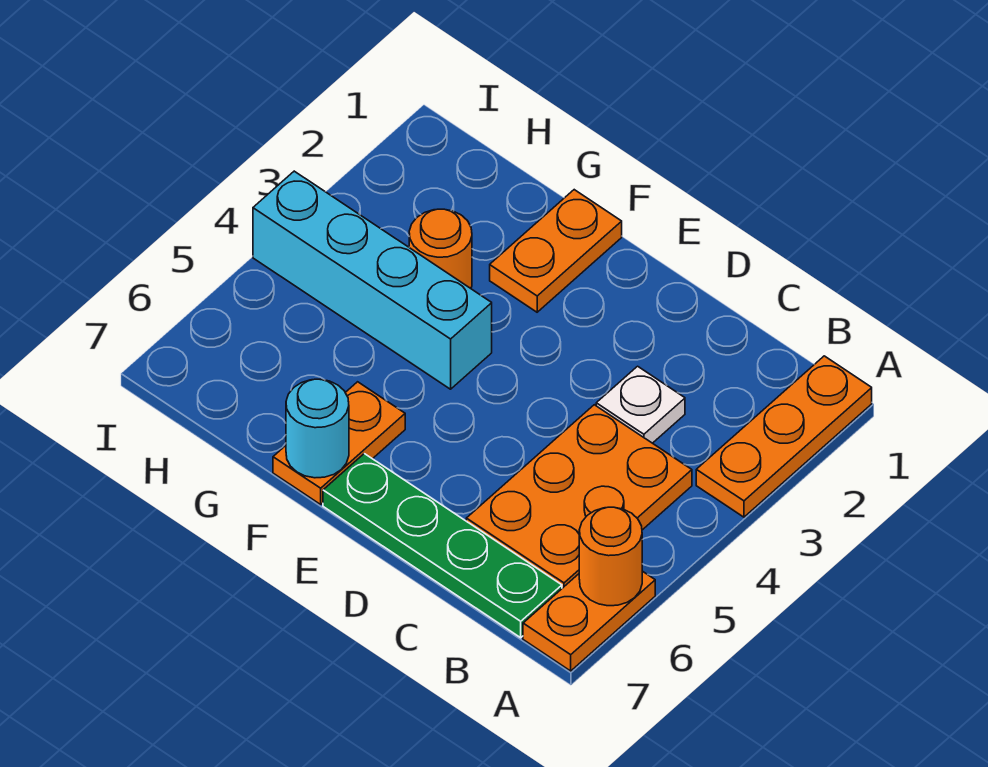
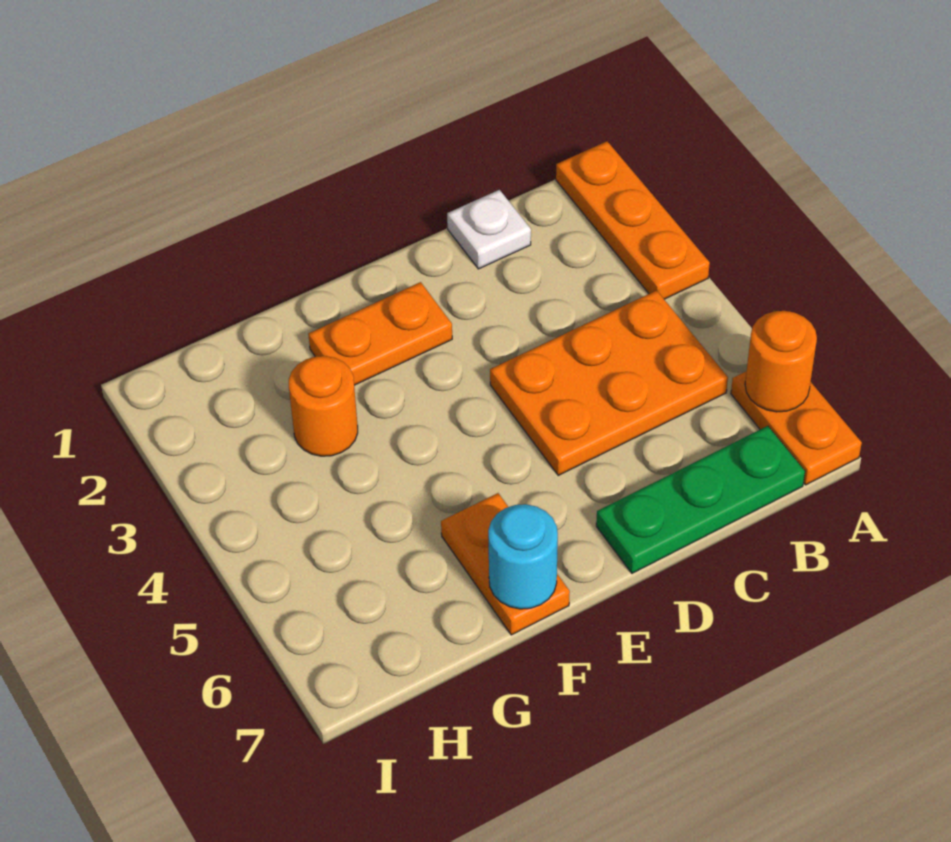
orange 2x3 plate [466,405,692,588] -> orange 2x3 plate turned to [490,291,728,475]
green 1x4 plate [323,454,562,638] -> green 1x3 plate [596,426,805,573]
white 1x1 plate [596,366,685,443] -> white 1x1 plate moved to [447,190,531,269]
orange 1x2 plate [490,190,622,312] -> orange 1x2 plate turned to [308,282,452,385]
cyan 1x4 brick [253,171,492,389] -> none

